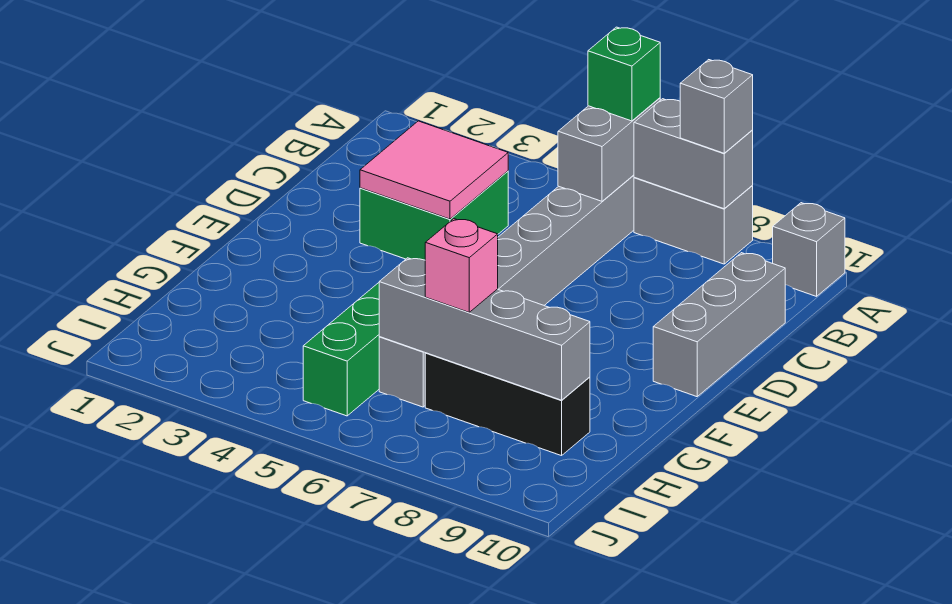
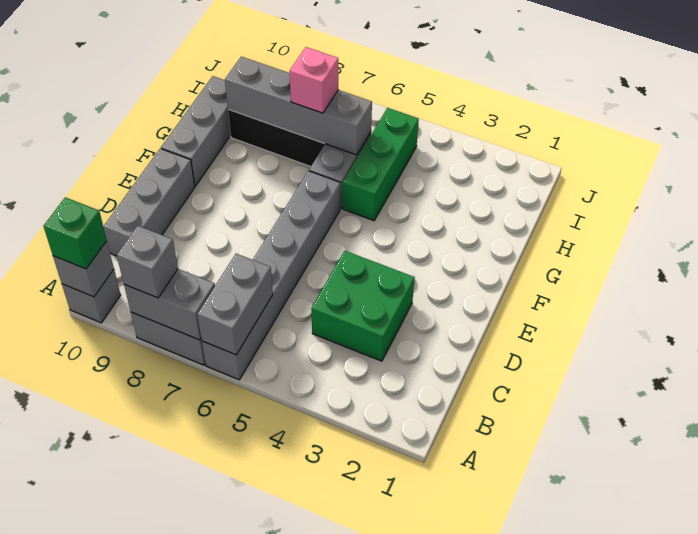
green 1x1 brick [588,27,660,121] -> green 1x1 brick moved to [44,197,107,269]
none -> grey 1x1 brick [53,241,114,297]
pink 2x2 tile [360,121,508,219] -> none
none -> grey 1x3 brick [161,76,231,186]

